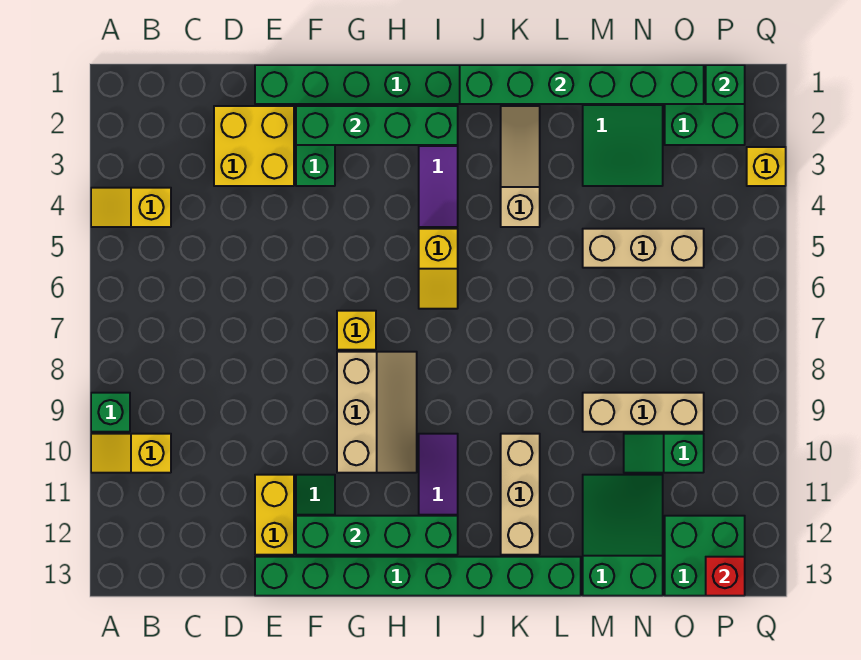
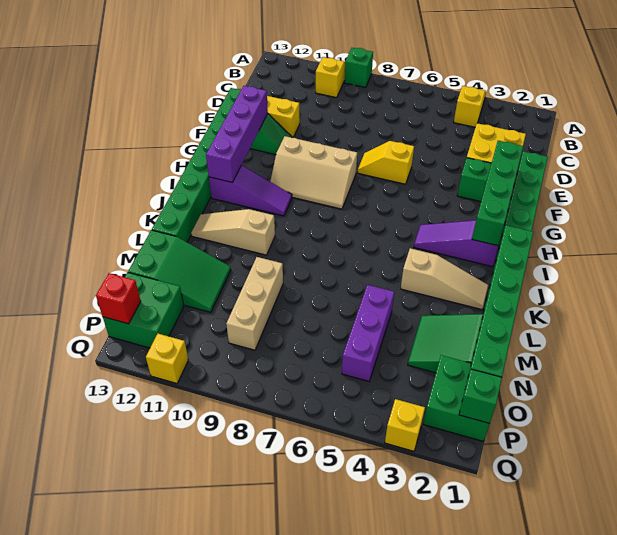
green 1x4 brick [296,516,458,555] -> purple 1x4 brick [206,86,268,183]
yellow 1x1 brick [337,311,376,350] -> yellow 1x1 brick moved to [146,334,188,383]
yellow 1x2 slope [419,229,458,309] -> yellow 1x2 slope moved to [358,141,414,184]
tan 1x3 brick [501,434,540,555] -> tan 1x3 slope [191,209,275,255]
tan 1x3 brick [583,229,704,268] -> purple 1x3 brick [342,285,394,381]
green 1x2 slope [624,434,704,473] -> none

